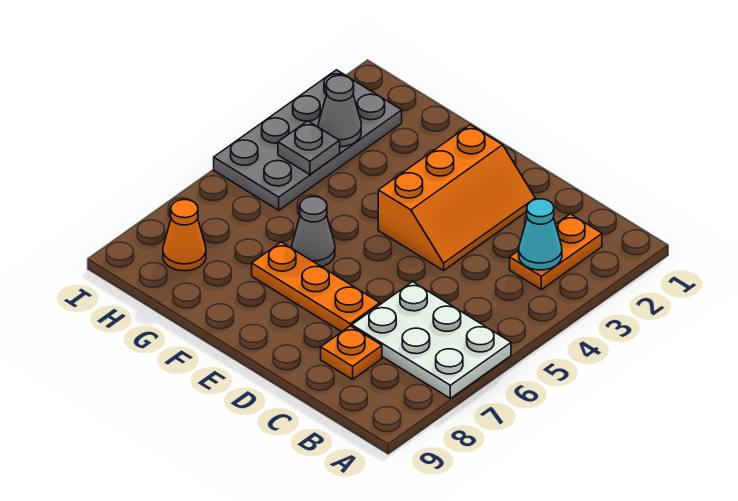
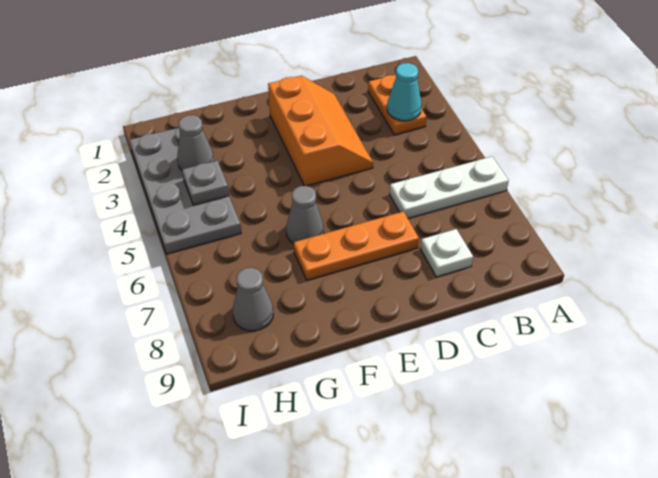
white 2x3 plate [352,282,511,398] -> white 1x3 plate [390,157,509,218]
orange 1x1 plate [321,326,382,379] -> white 1x1 plate [420,229,473,277]
orange 1x1 cone [163,200,206,271] -> grey 1x1 cone [232,268,273,331]

